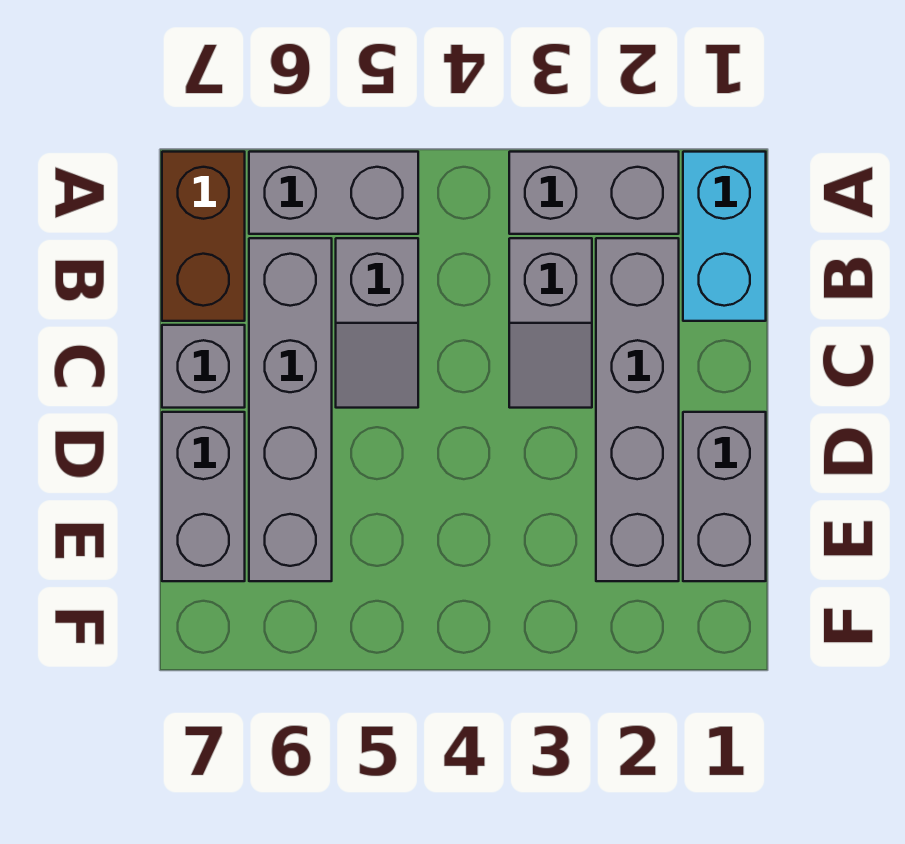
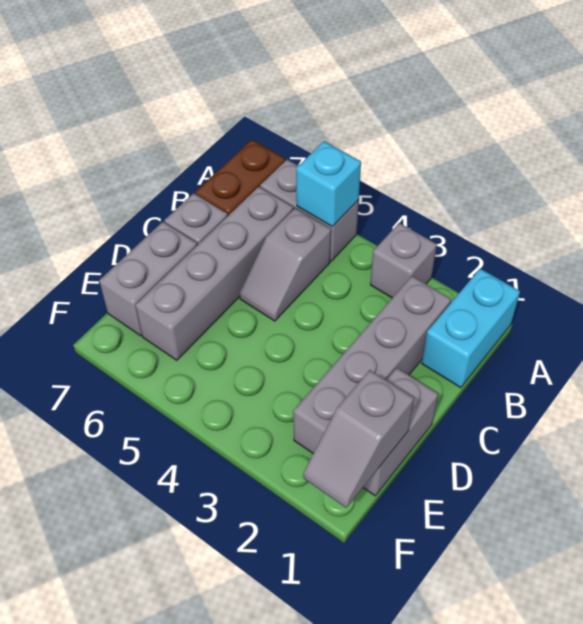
grey 1x2 brick [509,152,679,234] -> grey 1x1 brick [370,223,437,298]
none -> cyan 1x1 brick [296,141,361,227]
grey 1x2 slope [509,238,592,408] -> grey 1x2 slope moved to [303,370,414,508]

